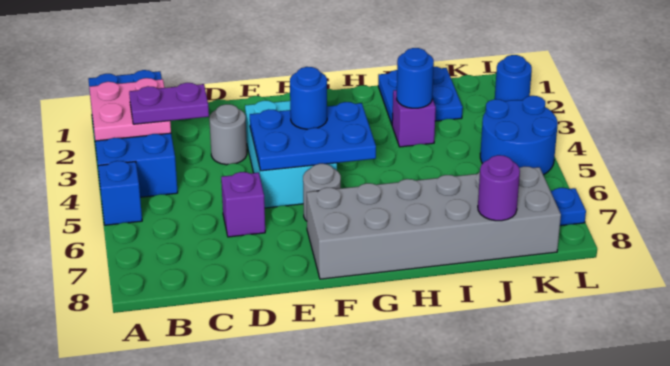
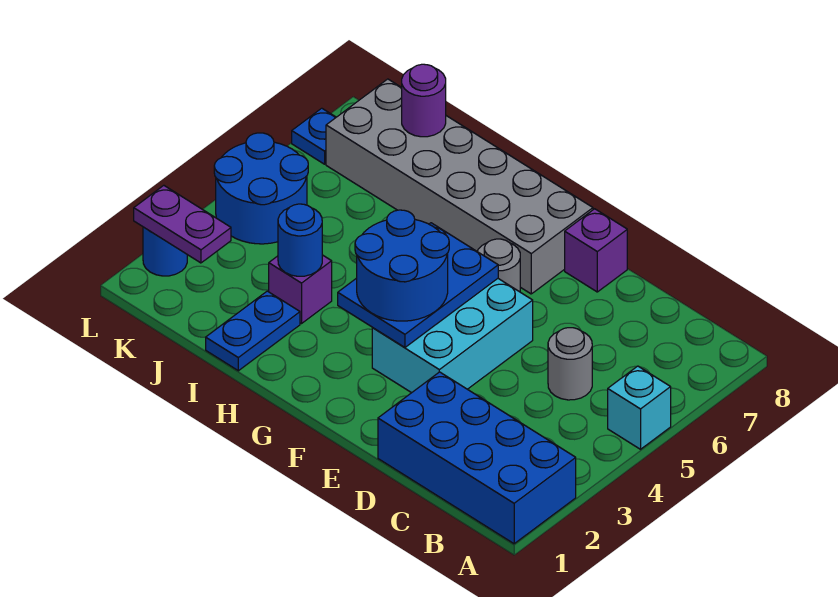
blue 2x4 brick [88,70,178,197] -> blue 2x4 brick turned to [378,372,576,544]
pink 2x2 plate [89,78,171,141] -> none
blue 1x1 brick [98,161,142,225] -> cyan 1x1 brick [608,366,671,449]
purple 1x2 plate [129,83,209,124] -> purple 1x2 plate moved to [134,185,231,263]
grey 1x1 round brick [209,104,247,165] -> grey 1x1 round brick moved to [548,328,592,400]
purple 1x1 brick [221,172,265,237] -> purple 1x1 brick moved to [565,209,627,292]
blue 2x3 plate [250,102,376,171] -> blue 2x3 plate turned to [338,223,498,348]
blue 1x1 round brick [290,67,327,129] -> blue 2x2 round brick [355,210,449,321]
blue 2x2 plate [378,67,463,124] -> blue 1x2 plate [206,291,300,371]

